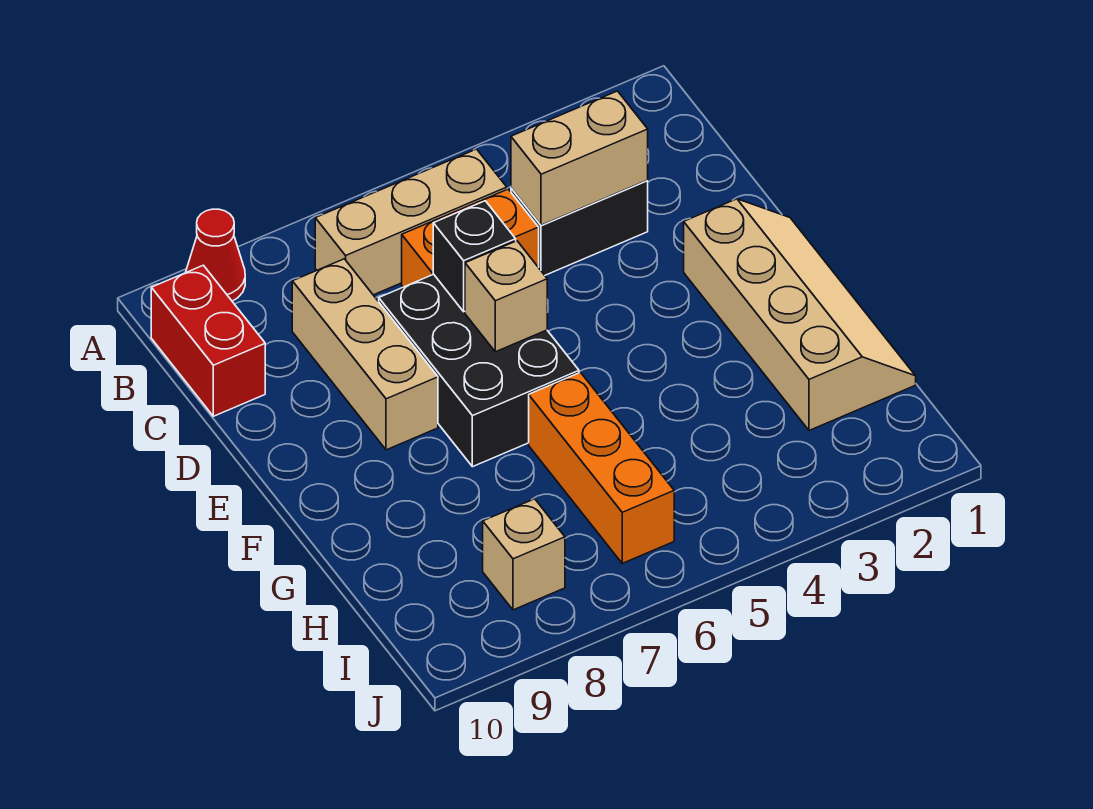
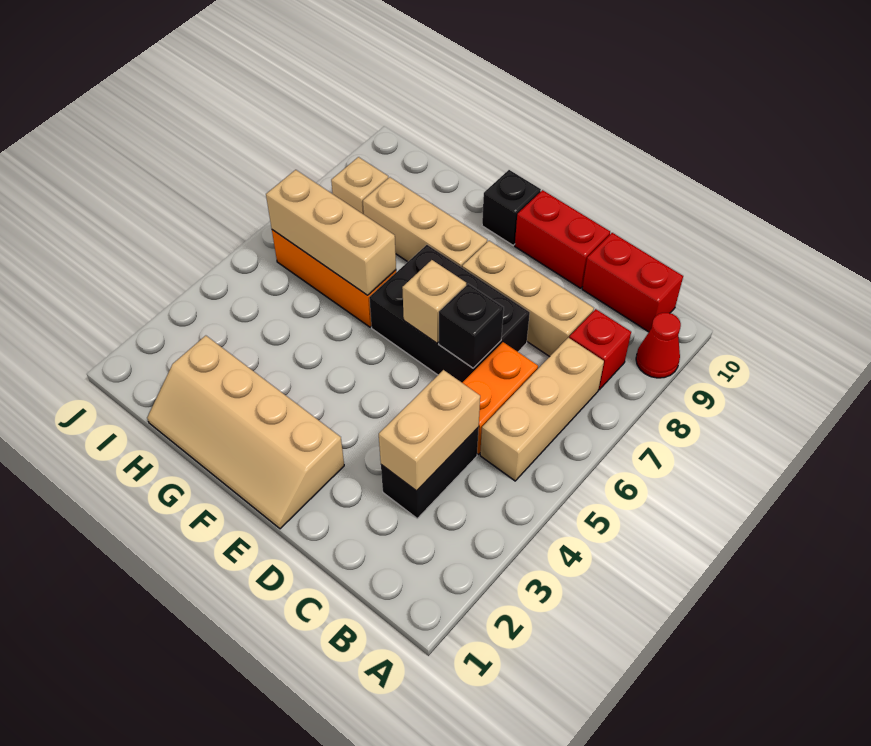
none -> red 1x1 brick [569,309,631,390]
none -> red 1x2 brick [515,190,610,288]
none -> tan 1x3 brick [363,177,487,267]
none -> black 1x1 brick [482,170,541,245]
none -> tan 1x3 brick [266,170,396,295]

